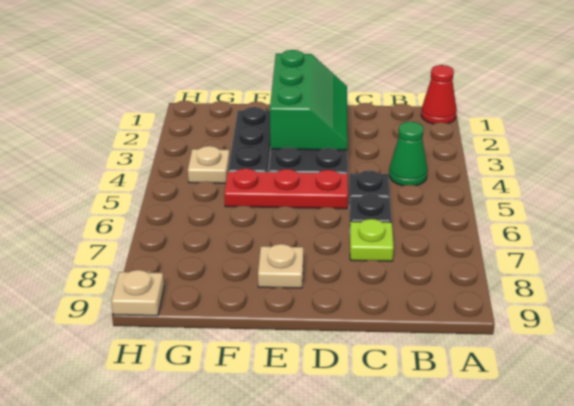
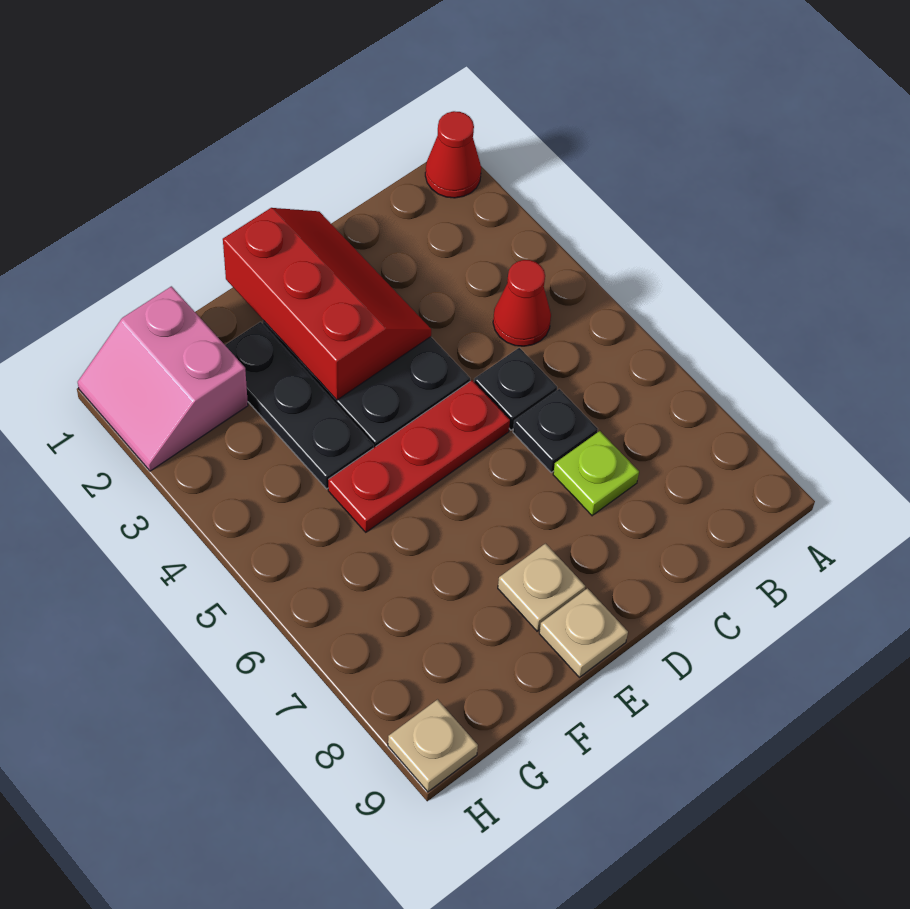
green 1x1 cone [389,122,427,186] -> red 1x1 cone [493,260,551,346]
green 2x3 slope [270,50,348,150] -> red 2x3 slope [223,208,431,400]
none -> pink 2x2 slope [78,286,248,471]
tan 1x1 plate [188,146,230,183] -> tan 1x1 plate moved to [539,588,628,677]

